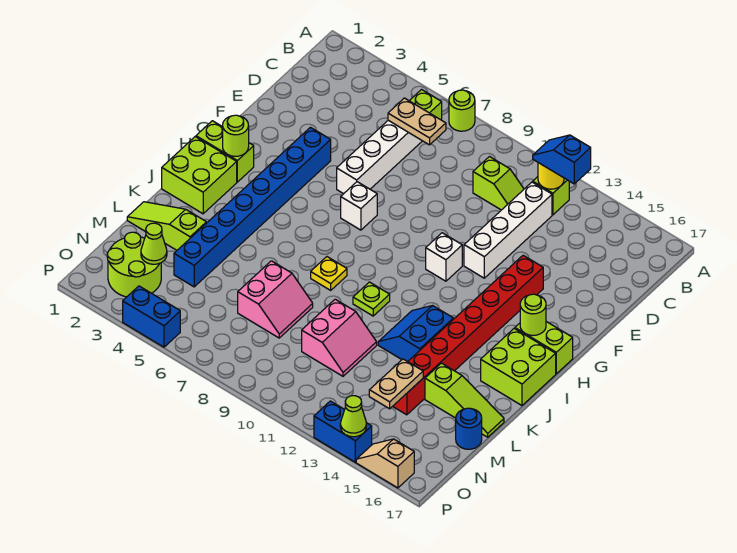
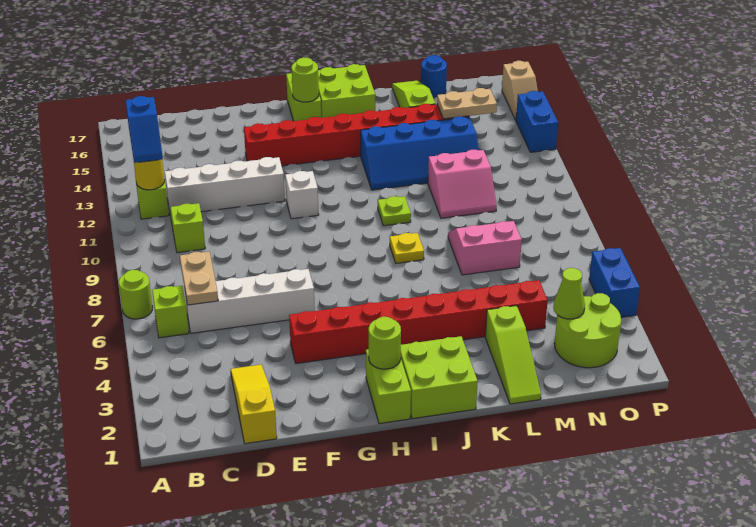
none -> yellow 1x3 slope [231,365,277,444]
blue 1x8 brick [174,127,331,287] -> red 1x8 brick [289,280,548,364]
white 1x1 brick [341,182,377,230] -> none
blue 2x2 slope [378,306,453,362] -> blue 2x4 slope [361,116,479,190]
pink 2x2 slope [302,299,377,376] -> pink 2x2 slope turned to [428,150,497,218]
lime 1x1 cone [340,396,366,437] -> none

